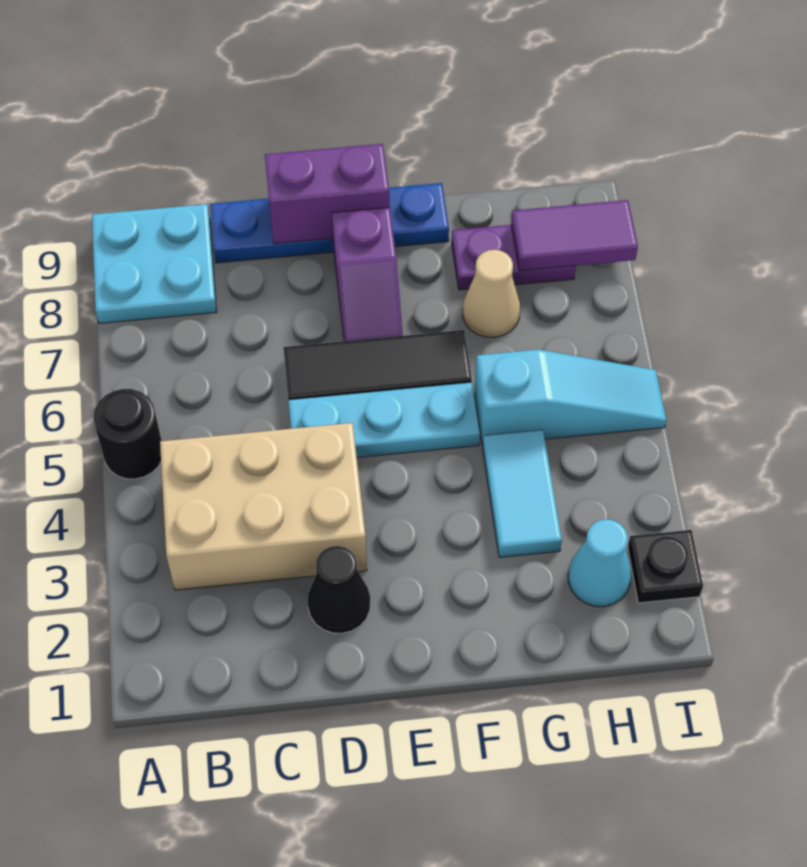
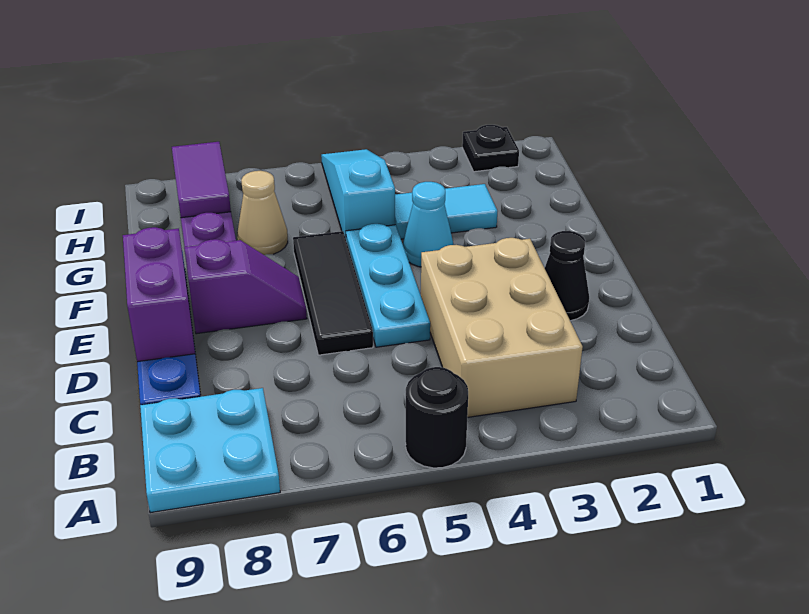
cyan 1x1 cone [568,519,631,607] -> cyan 1x1 cone moved to [403,182,453,267]

